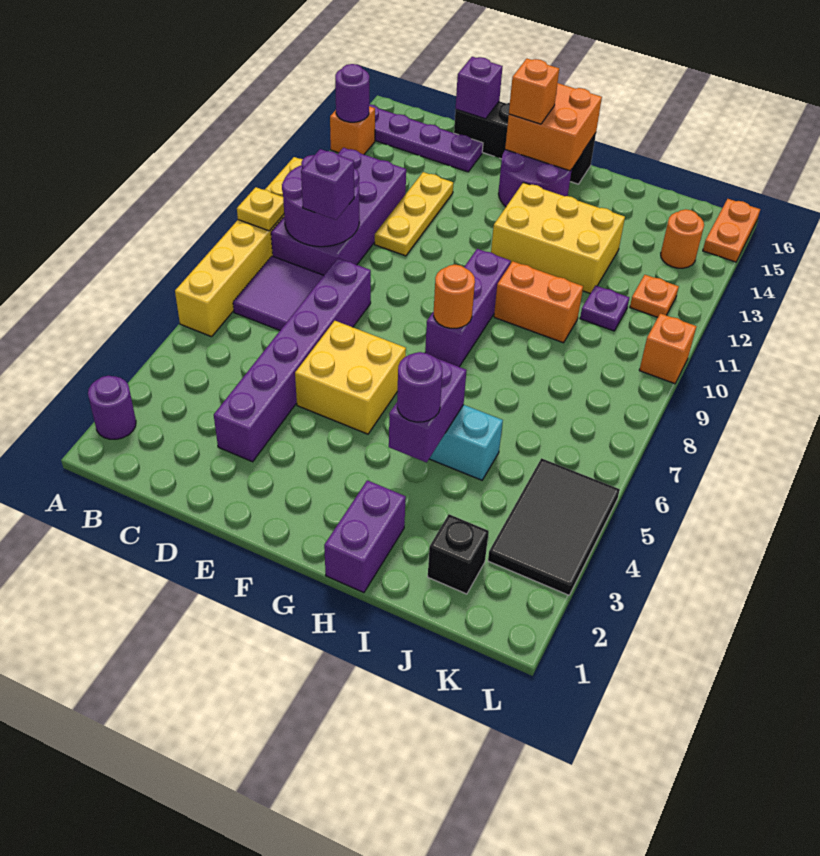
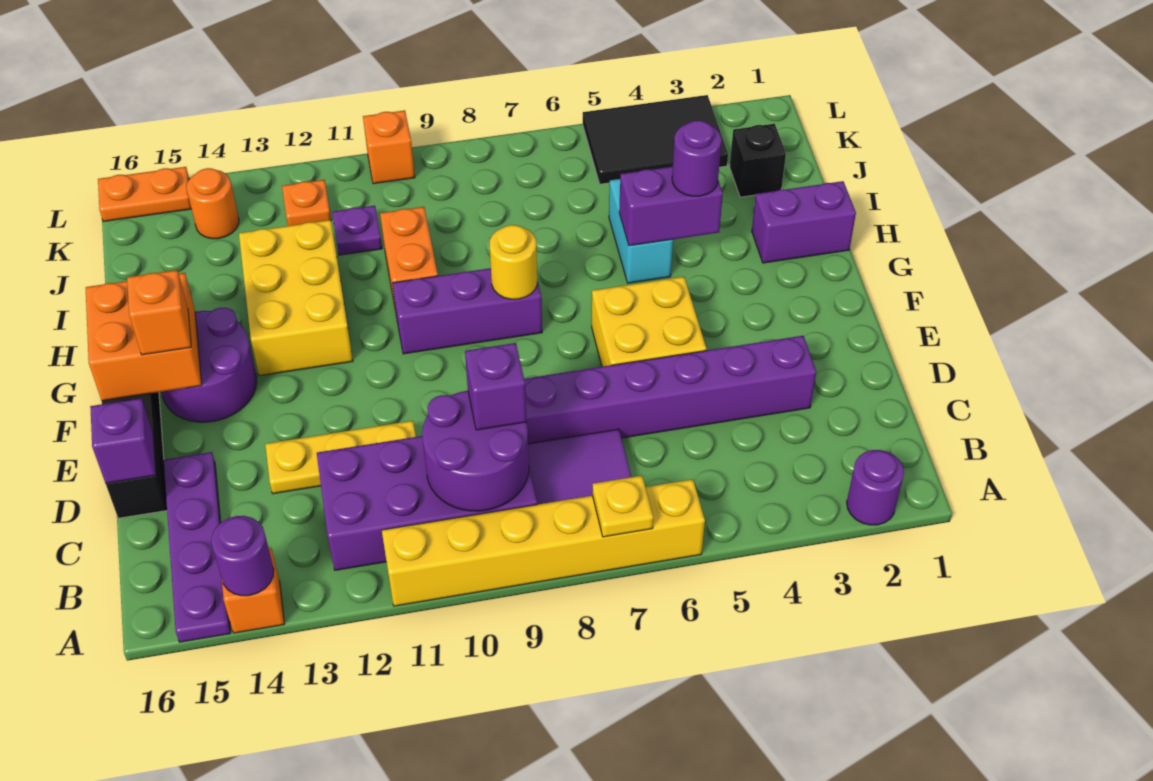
yellow 1x1 plate [237,187,284,231] -> yellow 1x1 plate moved to [592,476,653,537]
orange 1x1 round brick [434,265,475,328] -> yellow 1x1 round brick [490,225,537,299]

